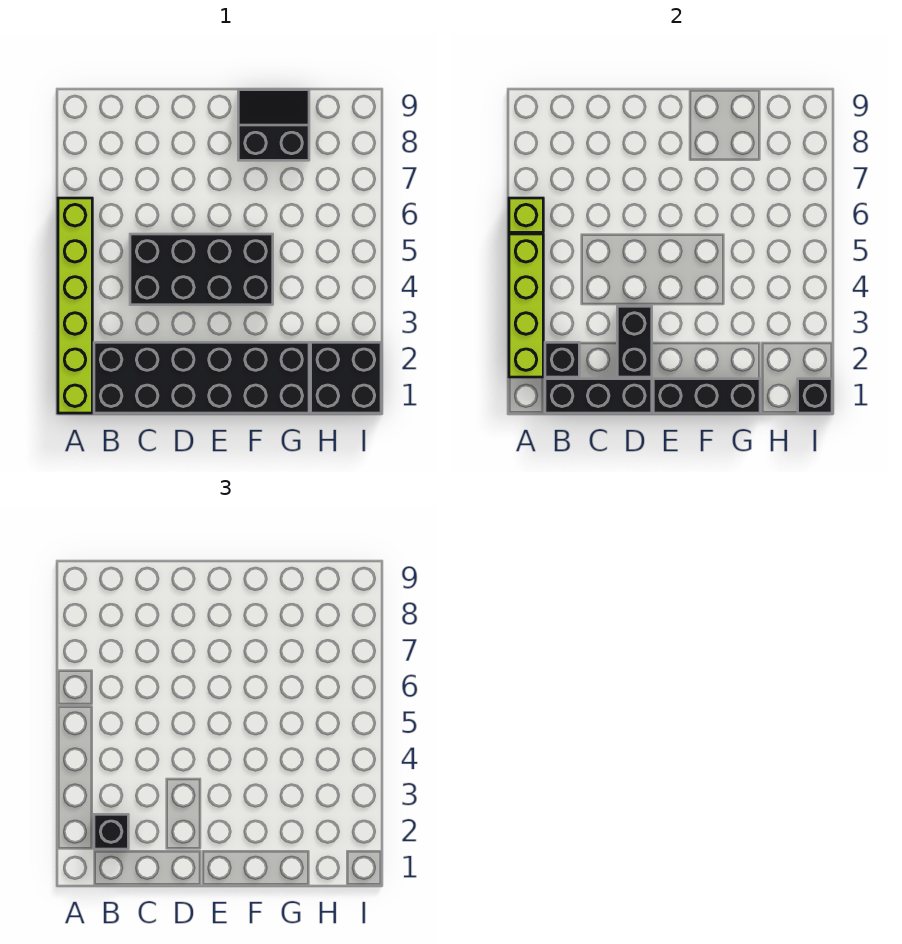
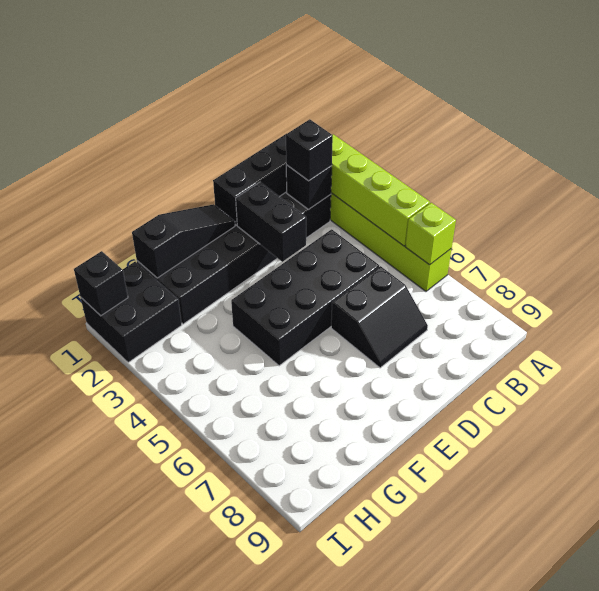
black 1x3 brick [653,379,760,413] -> black 1x3 slope [132,204,235,278]
black 2x2 slope [238,90,309,160] -> black 2x2 slope moved to [331,266,428,368]

